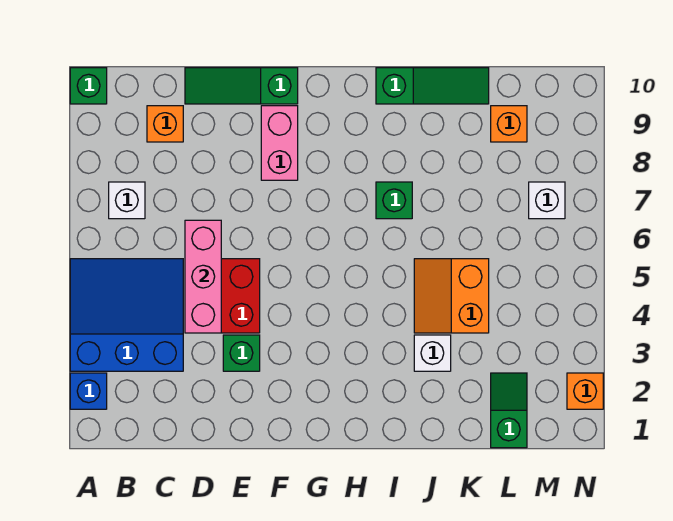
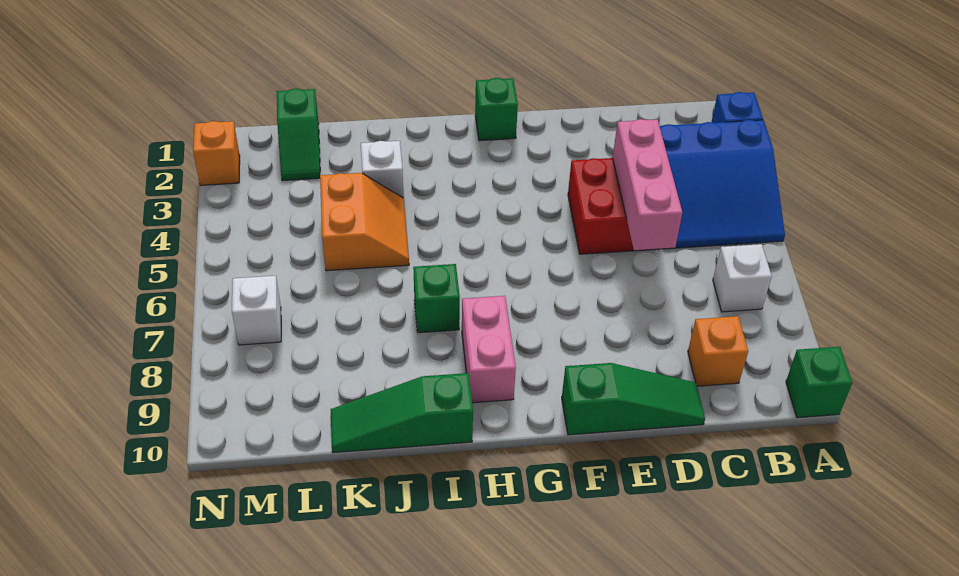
green 1x1 brick [223,335,260,371] -> green 1x1 brick moved to [475,78,518,141]
pink 1x2 brick [261,106,298,180] -> pink 1x2 brick moved to [462,296,516,403]
orange 1x1 brick [491,106,527,142] -> none

